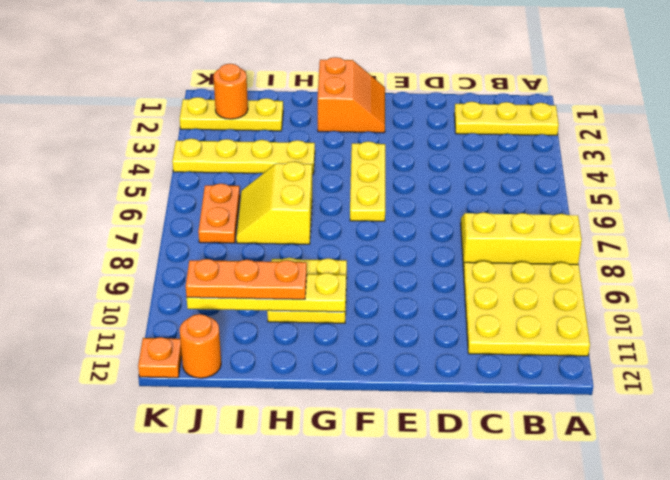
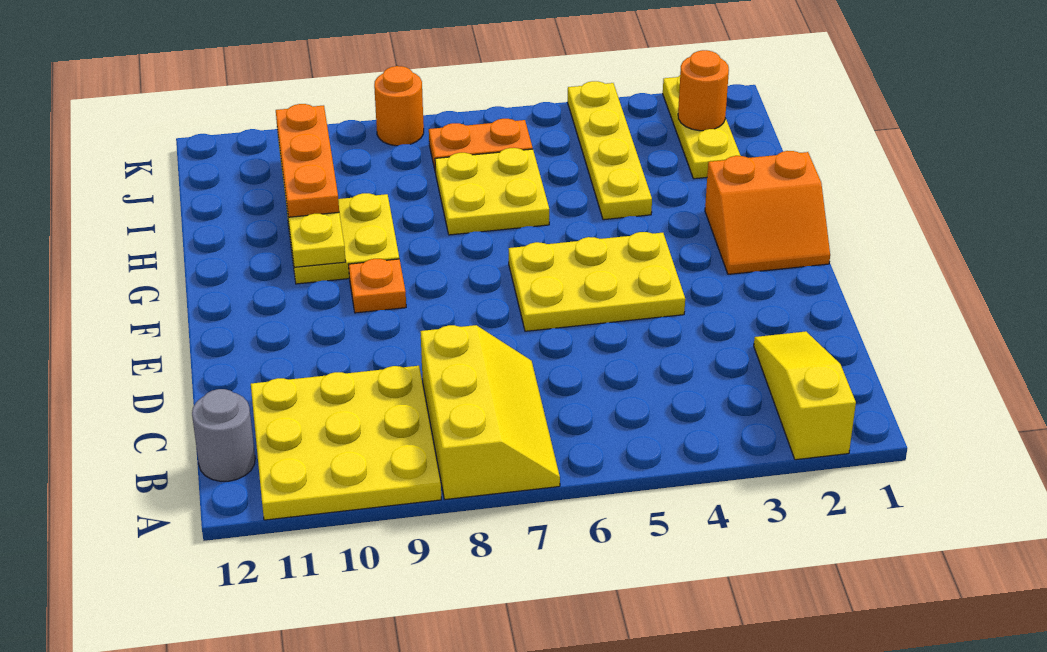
yellow 1x3 plate [454,102,559,135] -> yellow 1x3 slope [754,331,856,460]
none -> grey 1x1 round brick [192,389,255,481]
yellow 1x3 plate [350,141,385,221] -> yellow 2x3 plate [509,232,685,331]
yellow 2x2 slope [236,162,312,244] -> yellow 2x2 plate [435,148,549,235]
orange 1x1 round brick [179,314,221,378] -> orange 1x1 round brick moved to [374,66,424,146]
orange 1x1 plate [138,337,182,378] -> orange 1x1 plate moved to [349,259,406,313]

